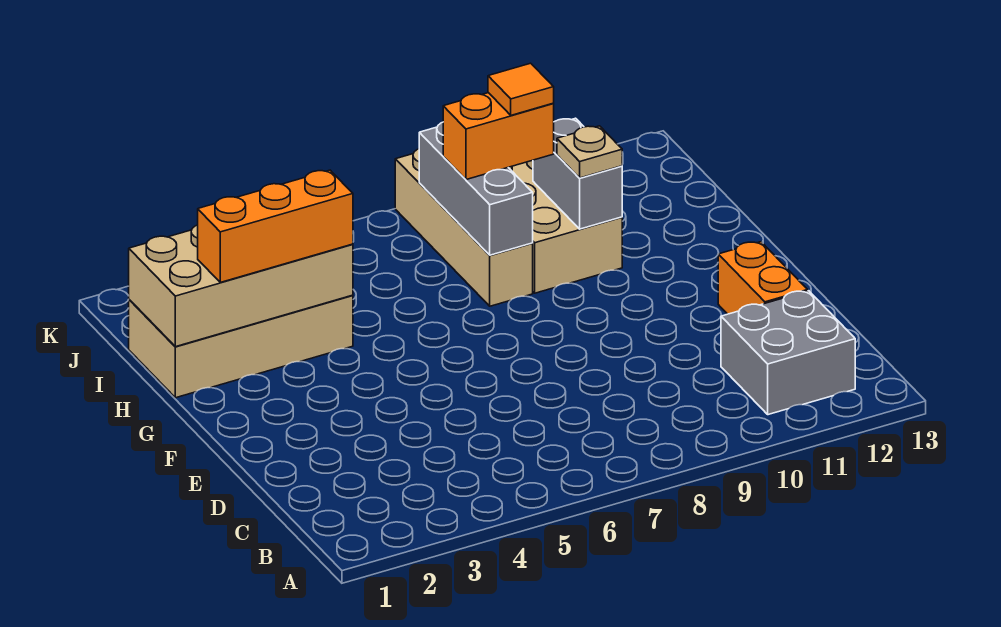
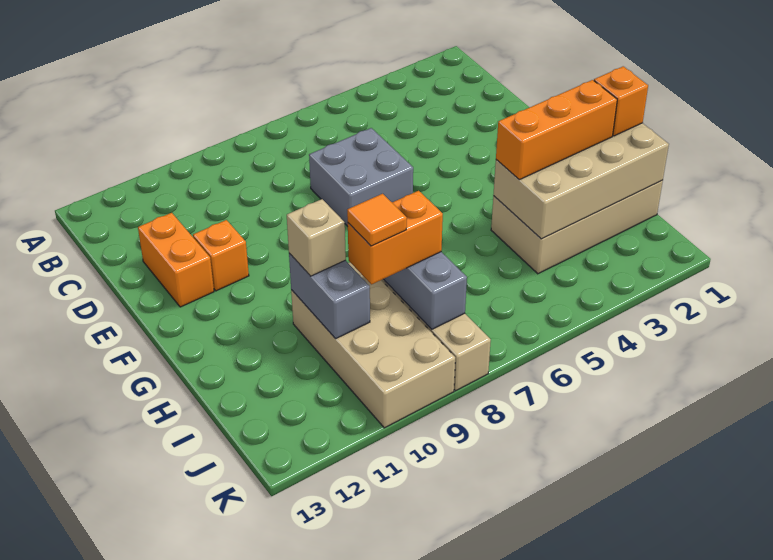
grey 2x2 brick [721,291,855,415] -> grey 2x2 brick moved to [309,128,413,226]
none -> orange 1x1 brick [193,220,249,291]
none -> orange 1x1 brick [594,66,648,136]
tan 1x1 plate [557,126,622,178] -> tan 1x1 brick [287,199,346,276]

